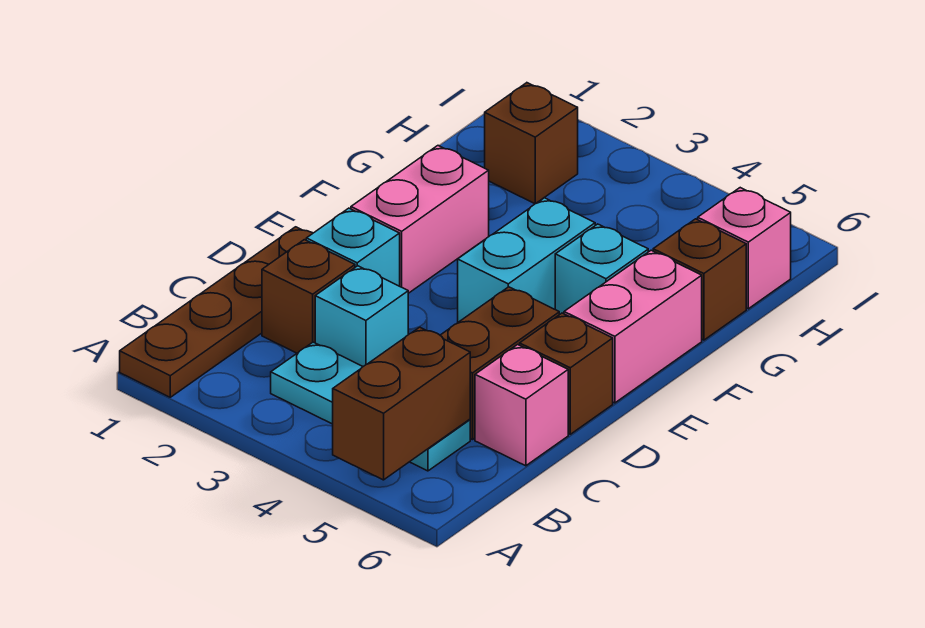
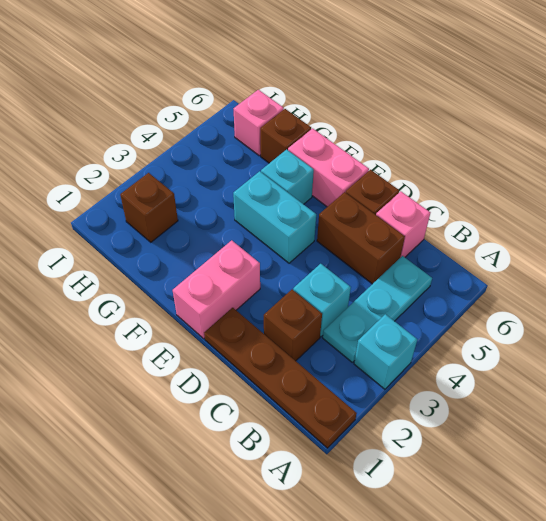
brown 1x2 brick [333,327,470,480] -> none
cyan 1x1 brick [306,208,400,286] -> cyan 1x1 brick moved to [354,314,417,389]
pink 1x2 brick [351,146,489,293] -> pink 1x2 brick turned to [173,240,260,339]

